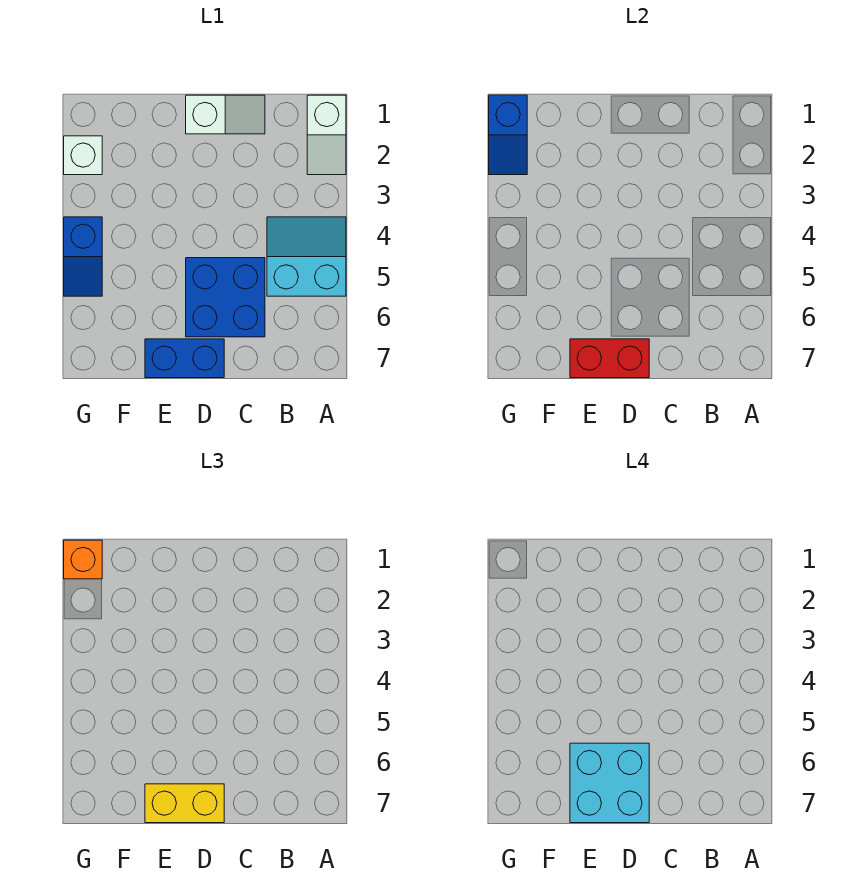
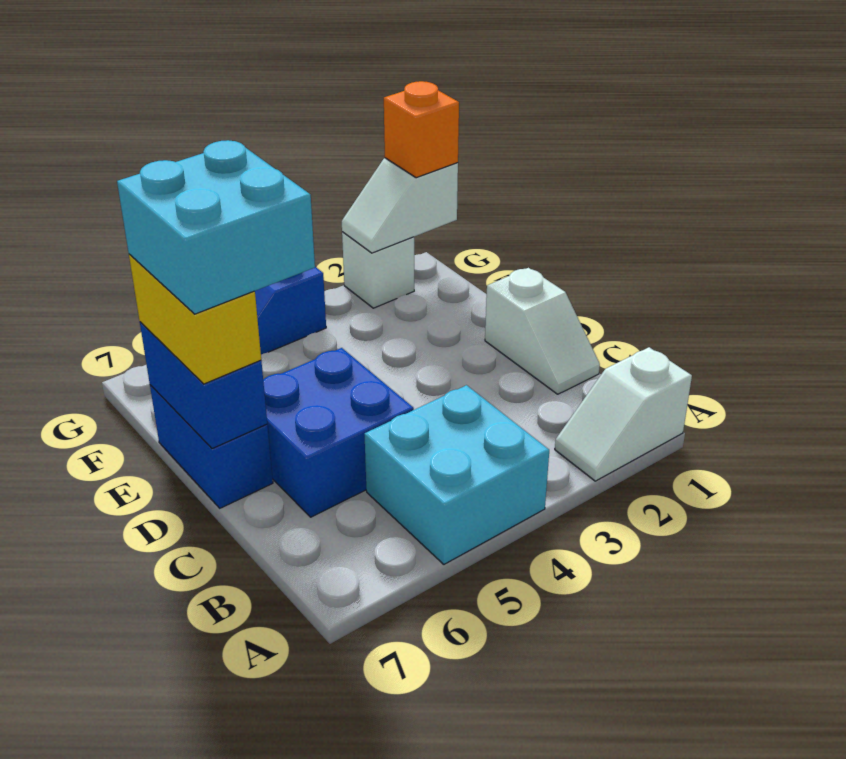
cyan 2x2 slope [267,217,346,296] -> cyan 2x2 brick [364,385,549,564]
red 1x2 brick [570,339,649,378] -> blue 1x2 brick [140,322,267,449]
blue 1x2 slope [489,95,527,175] -> white 1x2 slope [342,158,458,253]

